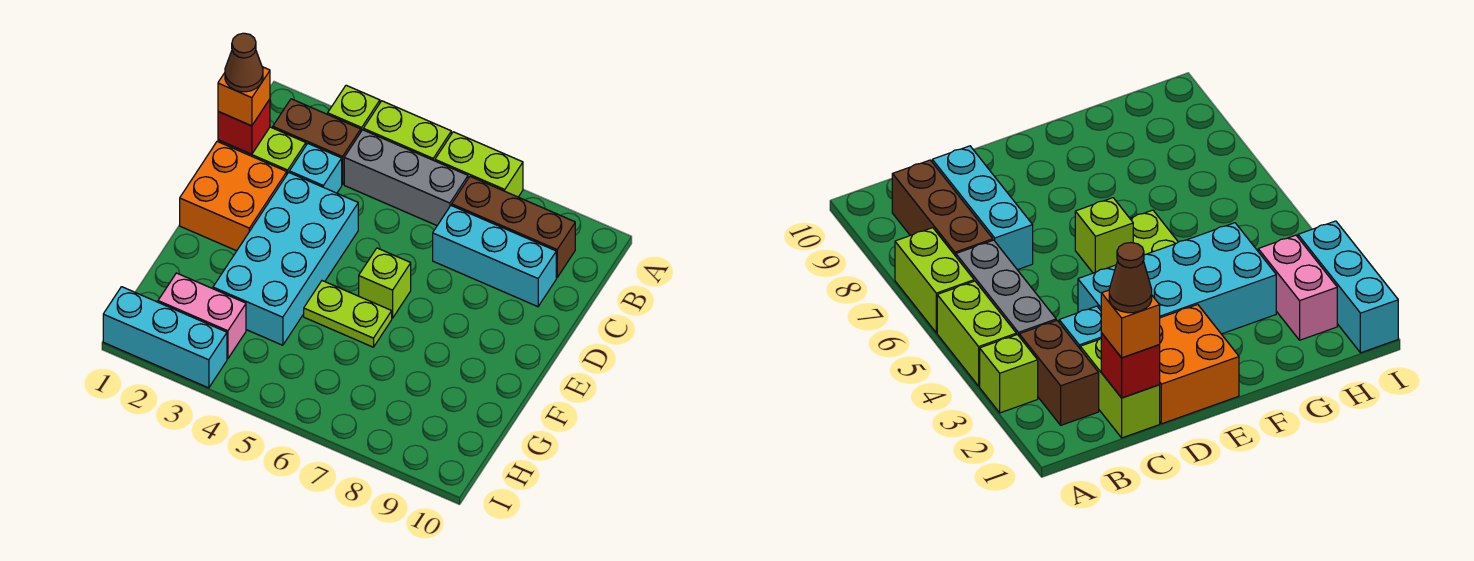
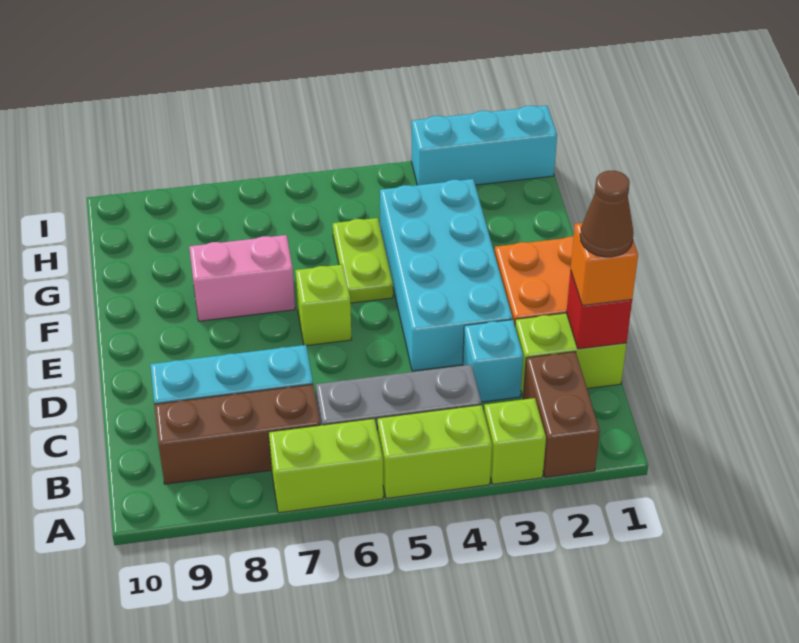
brown 1x2 brick [273,99,361,185] -> brown 1x2 brick turned to [523,352,600,477]
lime 1x2 plate [304,281,392,347] -> lime 1x2 plate turned to [333,218,393,303]
pink 1x2 brick [158,273,246,359] -> pink 1x2 brick moved to [189,235,295,321]

